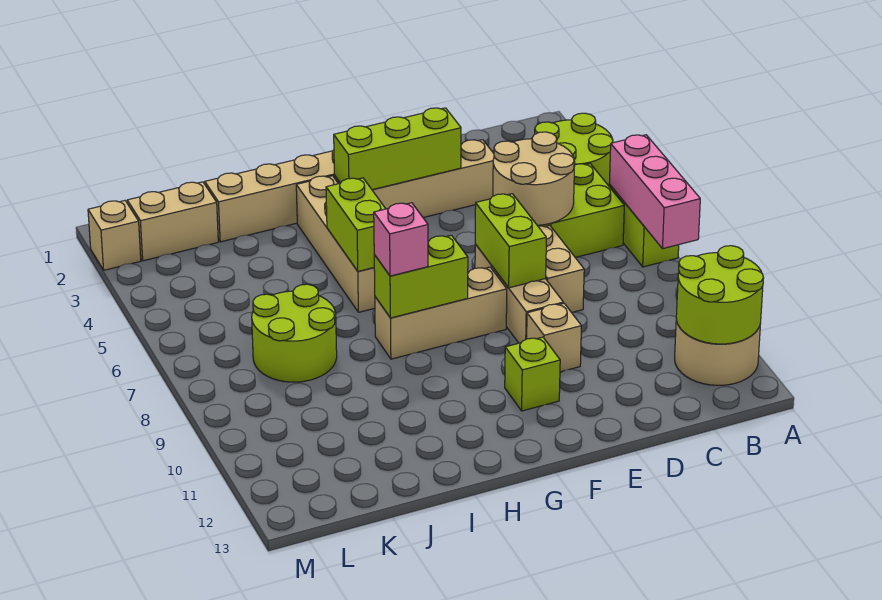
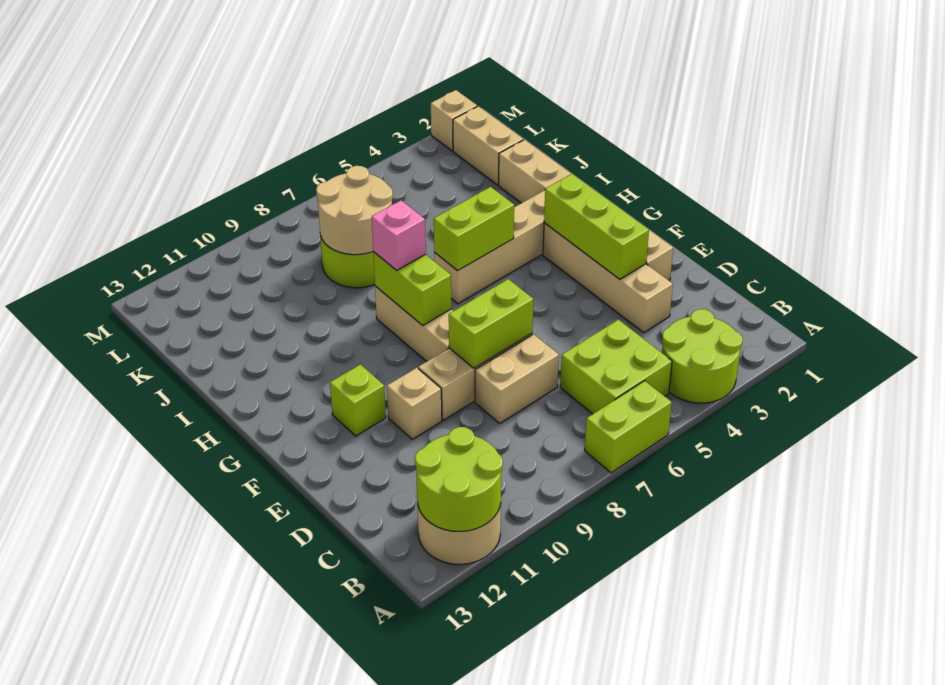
pink 1x3 brick [609,135,700,249] -> none
tan 2x2 round brick [493,132,575,225] -> tan 2x2 round brick moved to [316,166,393,255]

